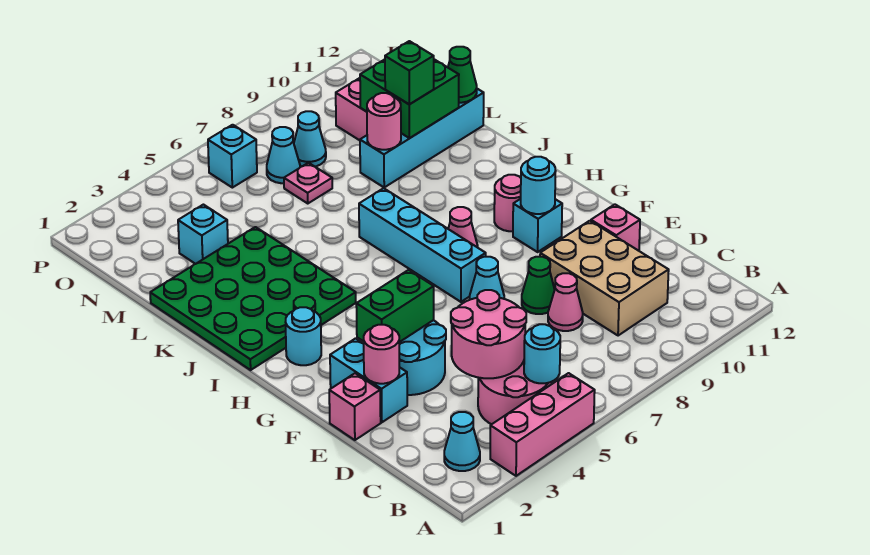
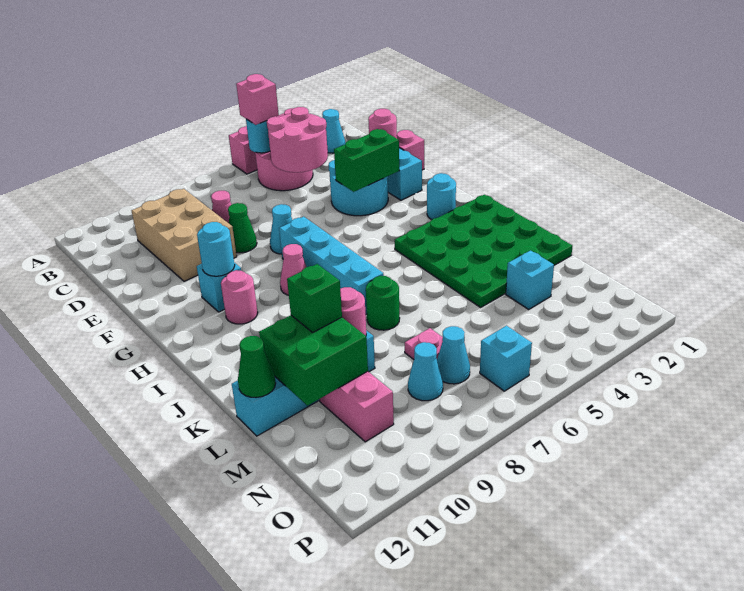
pink 1x1 brick [591,204,640,251] -> pink 1x1 brick moved to [236,74,279,125]
none -> green 1x1 round brick [366,276,400,330]

